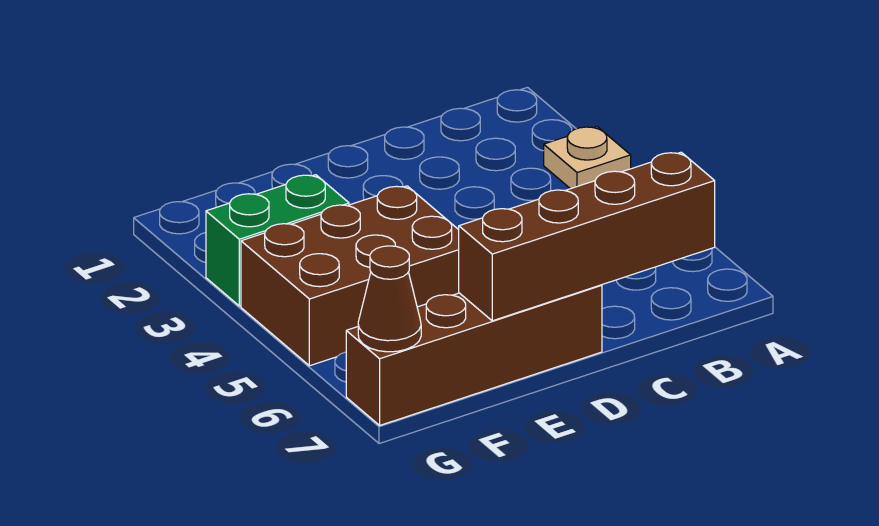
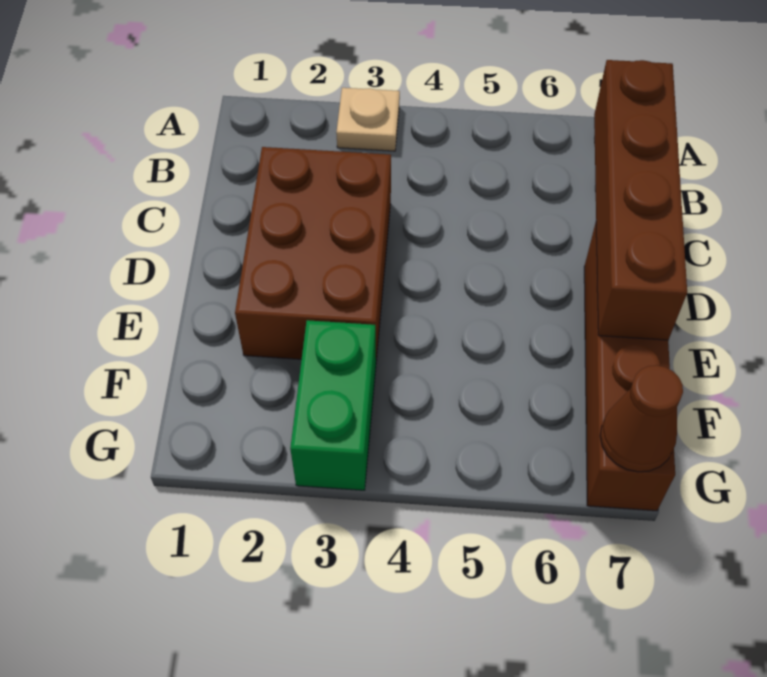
brown 2x3 brick [241,186,459,366] -> brown 2x3 brick moved to [235,147,391,361]

